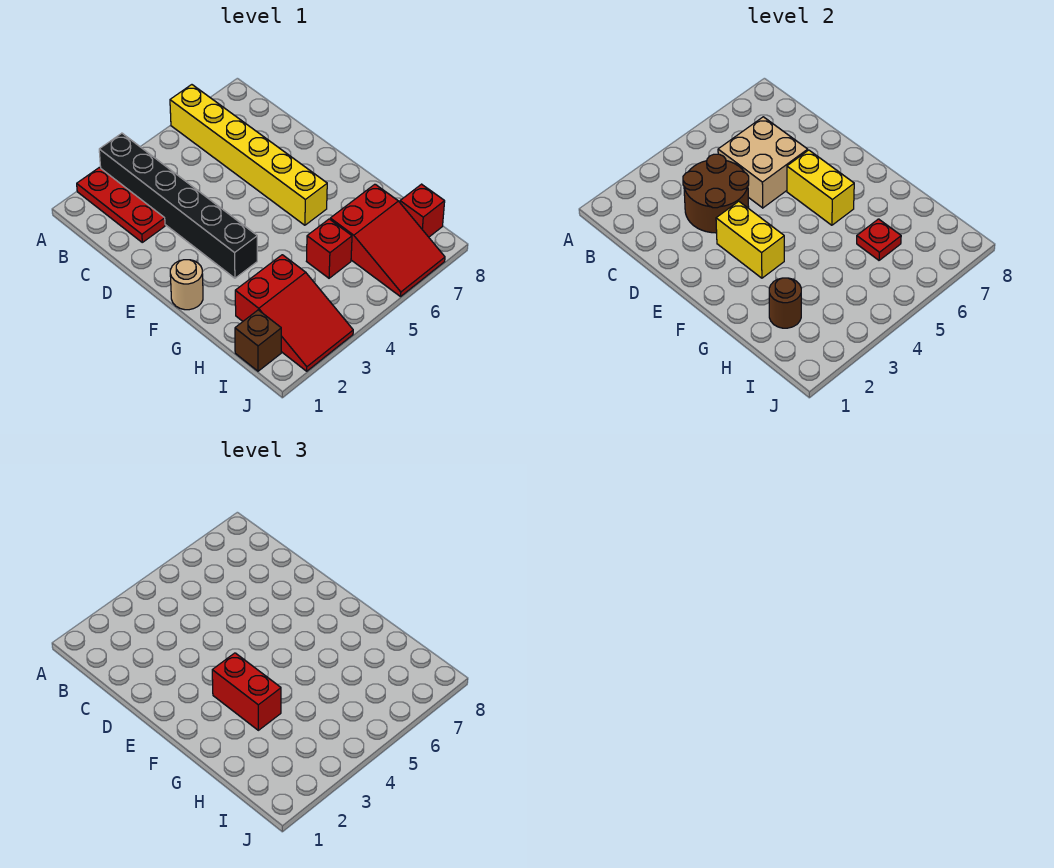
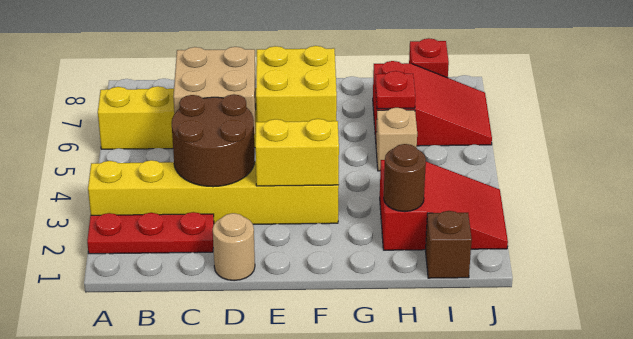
black 1x6 brick [99,133,257,278] -> yellow 1x6 brick [88,160,339,224]
yellow 1x2 brick [787,150,854,225] -> yellow 2x2 brick [256,46,337,122]
tan 1x1 round brick [170,260,203,310] -> tan 1x1 round brick moved to [213,213,255,281]
red 1x2 brick [212,653,281,730] -> none
red 1x1 brick [307,219,352,278] -> tan 1x1 brick [376,108,417,171]

